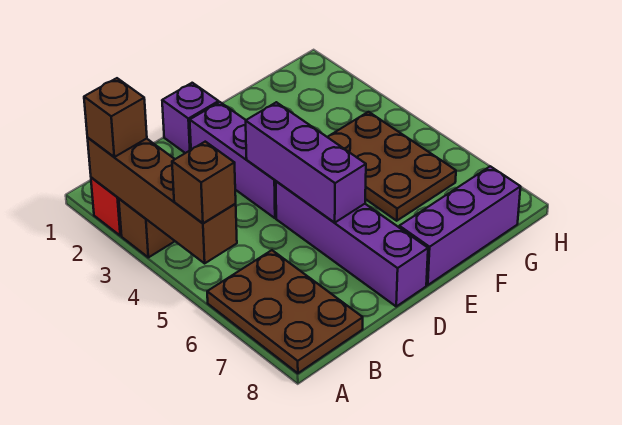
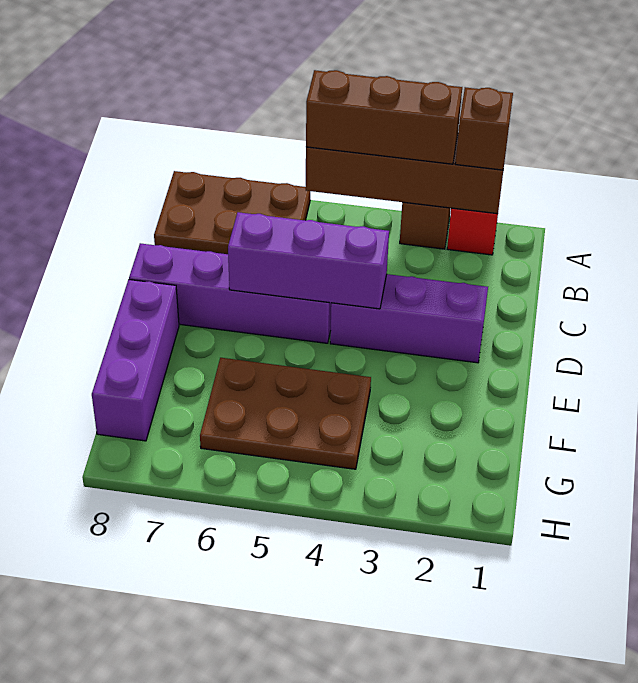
brown 1x1 brick [172,142,236,223] -> brown 1x3 brick [306,70,462,164]
purple 1x1 brick [162,83,219,153] -> none

